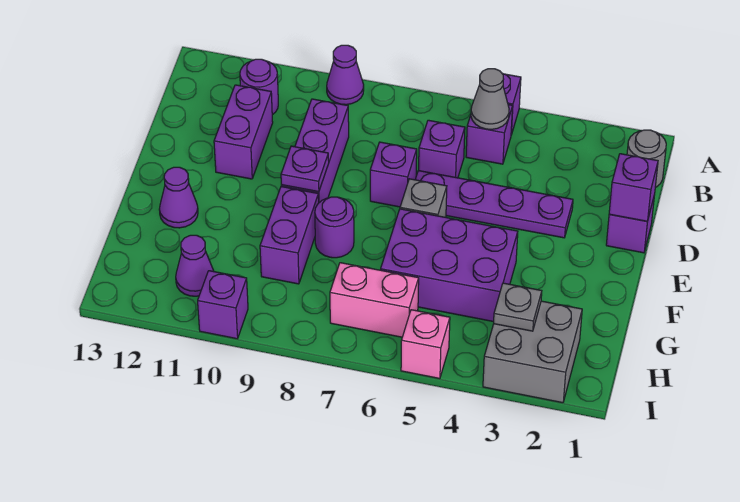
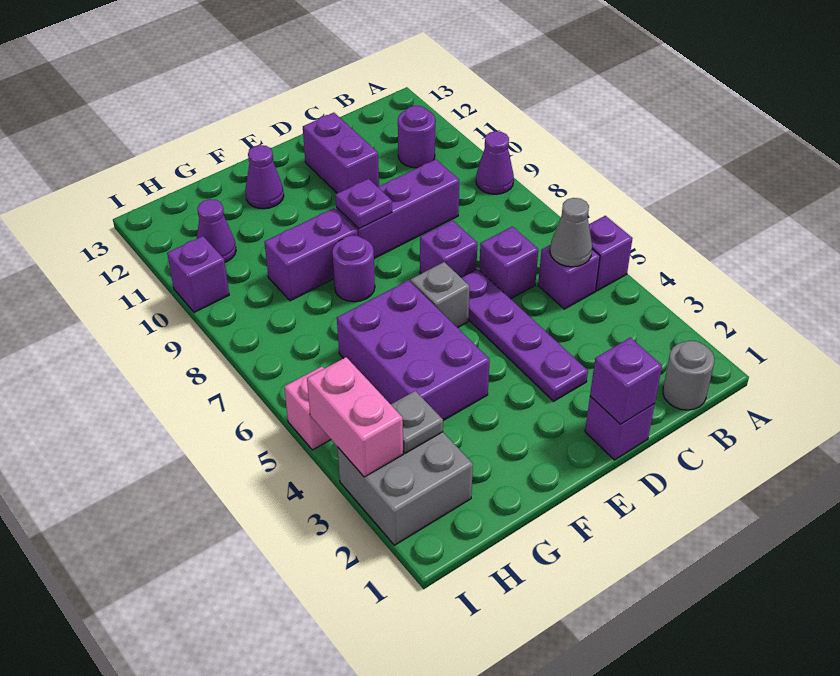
purple 1x2 brick [214,85,273,179] -> purple 1x2 brick turned to [303,113,379,193]
pink 1x2 brick [330,263,419,337] -> pink 1x2 brick moved to [307,357,403,477]

